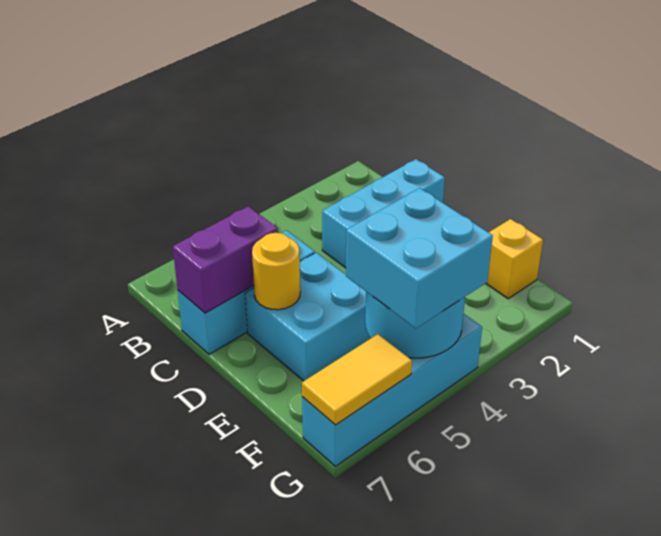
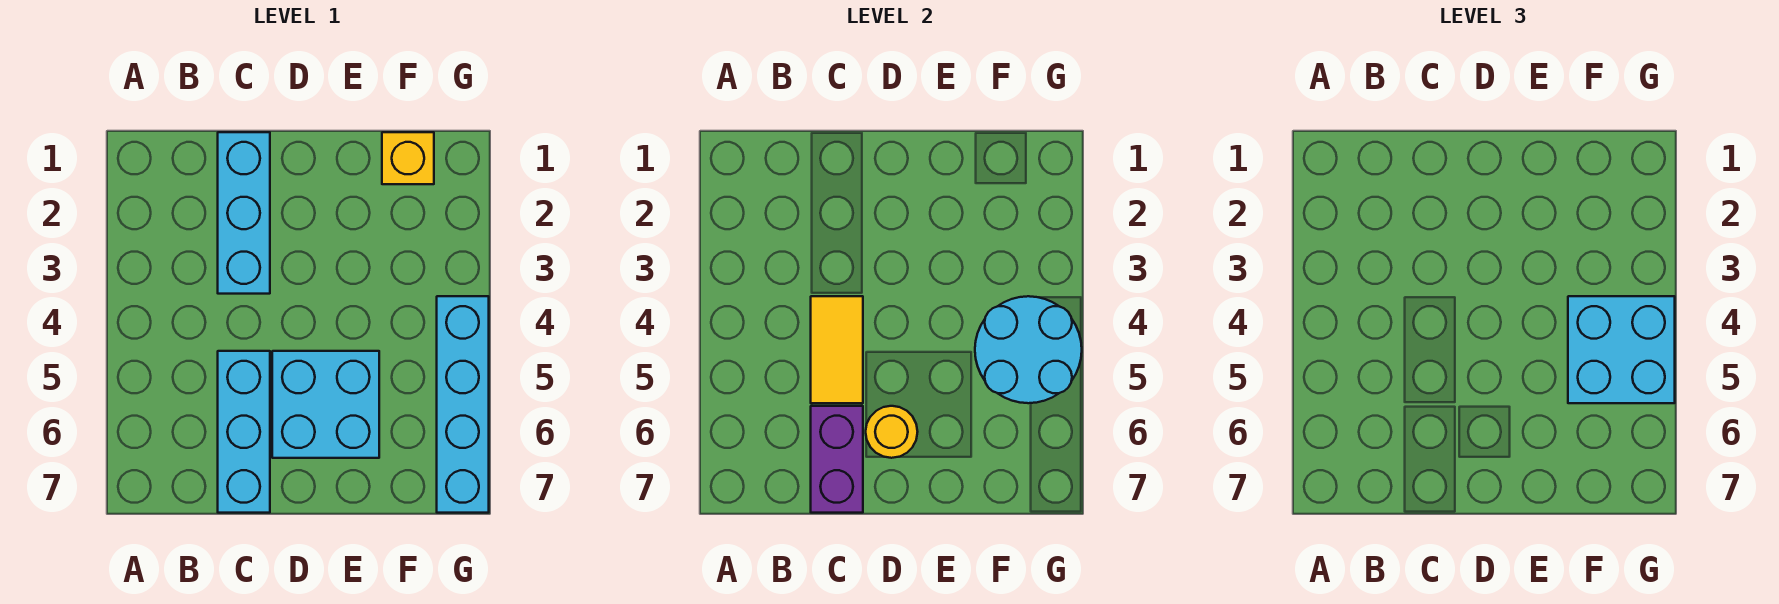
yellow 1x2 tile [302,334,412,425] -> yellow 1x2 tile moved to [811,296,863,403]

